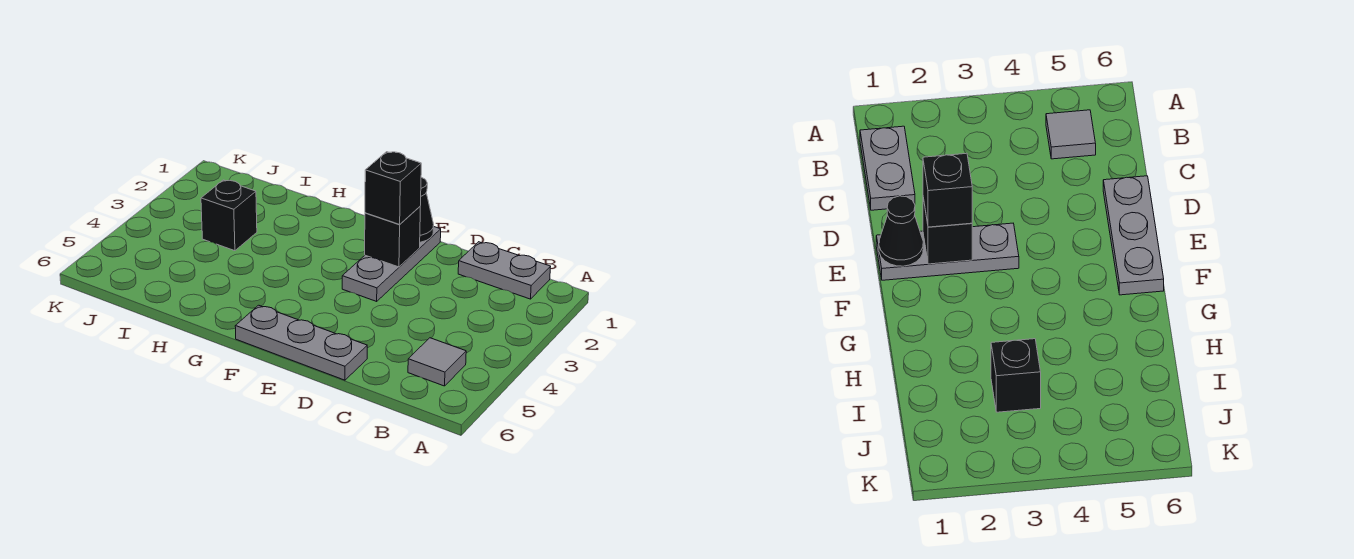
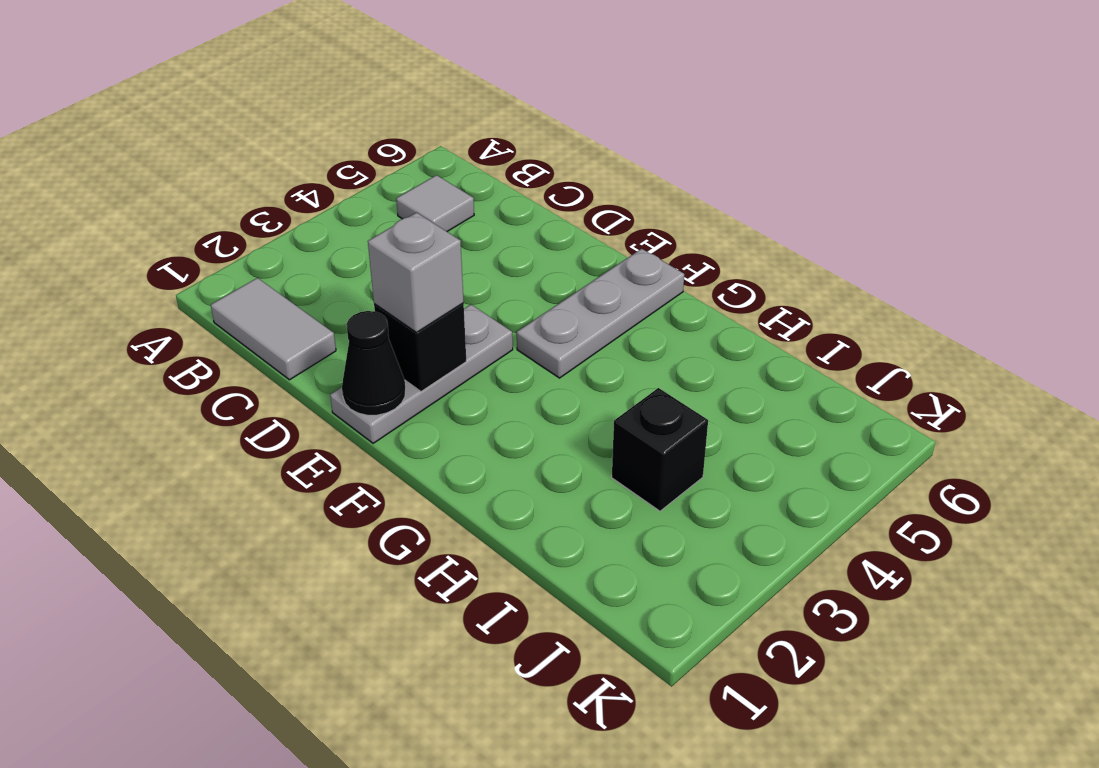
grey 1x2 plate [458,242,551,299] -> grey 1x2 tile [211,278,336,380]
grey 1x3 plate [235,305,367,380] -> grey 1x3 plate turned to [517,249,684,378]
black 1x1 brick [365,152,421,224] -> grey 1x1 brick [368,213,464,332]

